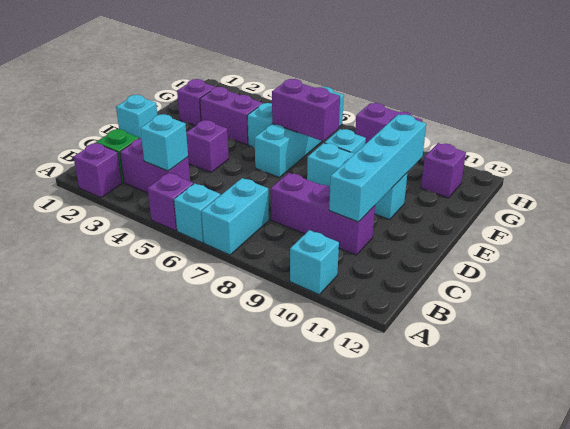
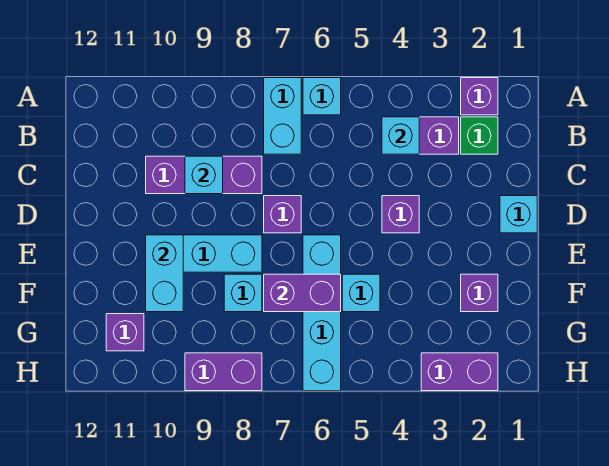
purple 1x1 brick [148,173,193,231] -> purple 1x1 brick moved to [264,196,301,233]
cyan 1x1 brick [290,230,339,294] -> cyan 1x1 brick moved to [185,156,223,194]
cyan 1x4 brick [329,114,426,222] -> cyan 1x2 brick [146,235,183,312]
purple 1x2 brick [200,87,263,145] -> purple 1x2 brick moved to [421,353,498,391]

